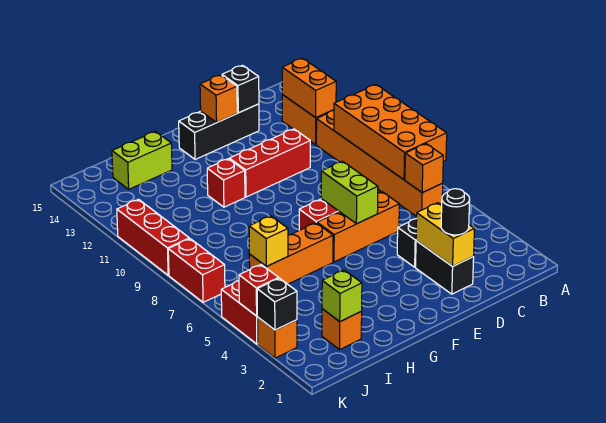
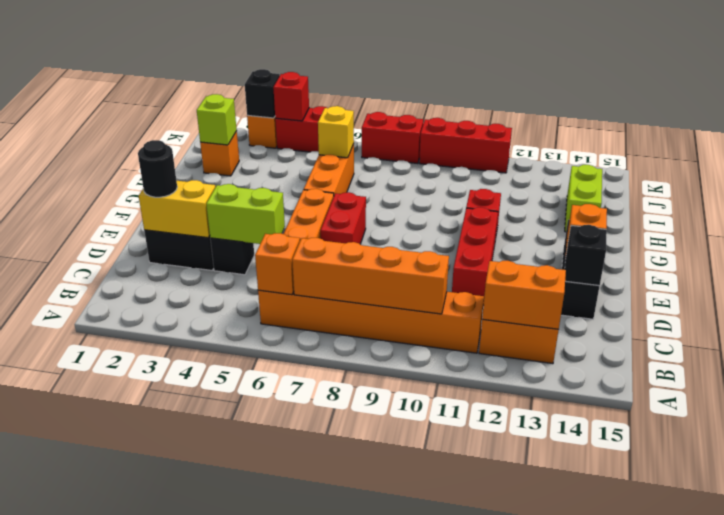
orange 2x4 brick [334,85,447,180] -> orange 1x4 brick [292,238,449,314]
lime 1x2 brick [321,161,378,224] -> lime 1x2 brick moved to [206,184,285,244]

